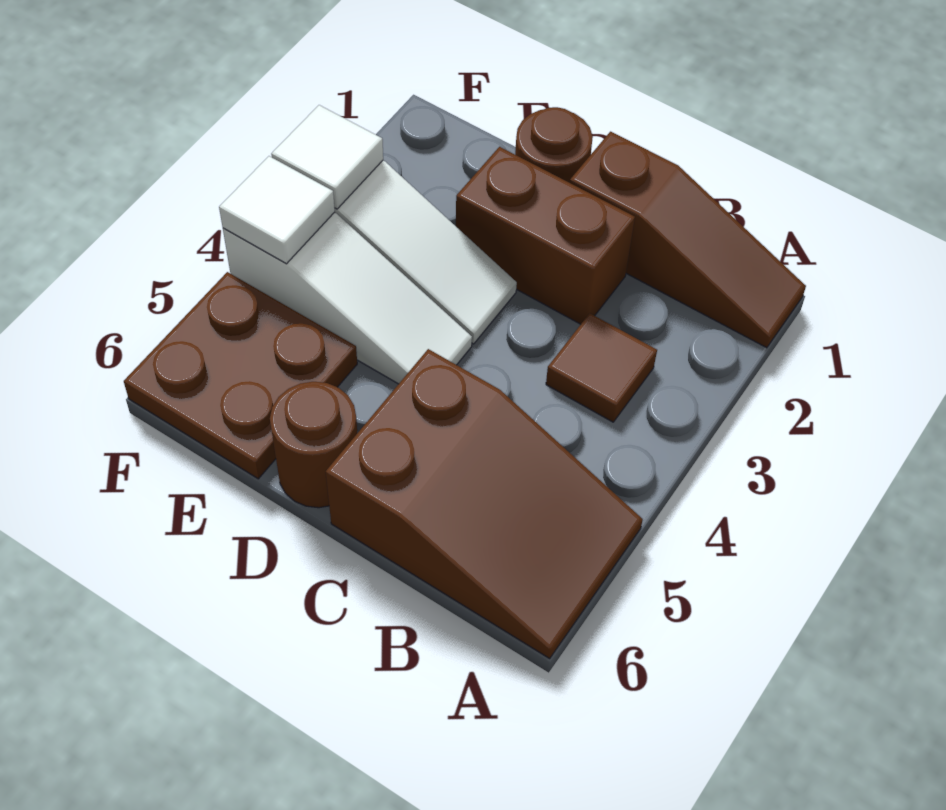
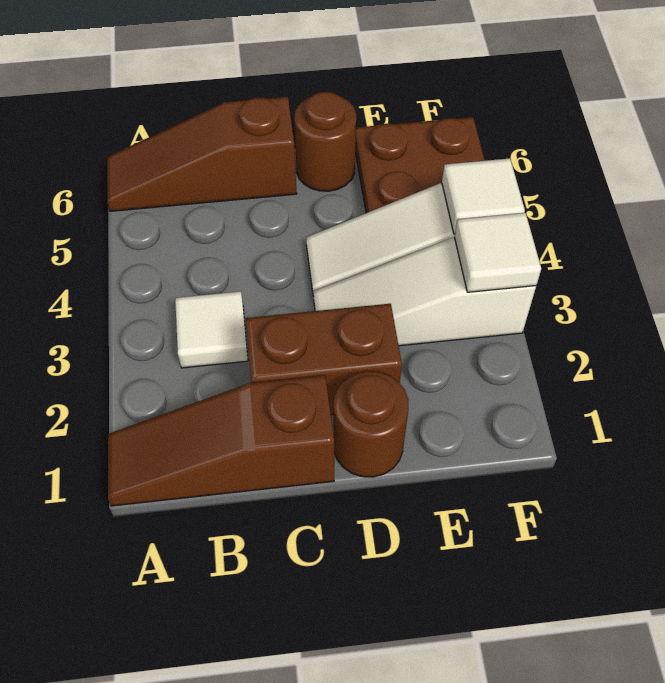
brown 2x3 slope [326,349,643,658] -> brown 1x3 slope [107,97,297,211]
brown 1x1 tile [546,313,657,422] -> white 1x1 tile [175,291,248,368]

